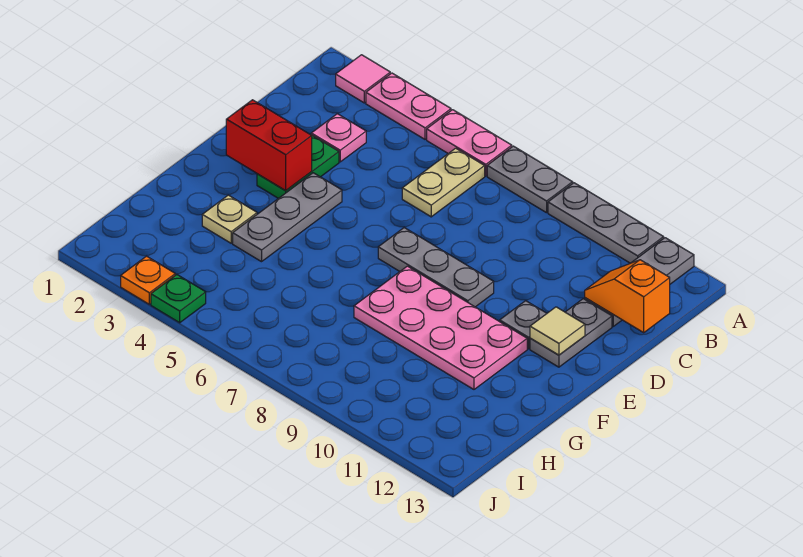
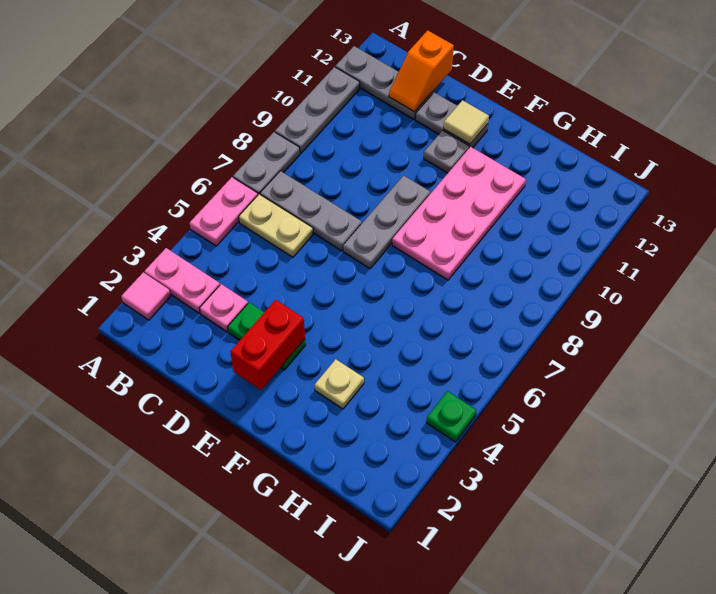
pink 1x2 plate [366,73,451,139] -> pink 1x2 plate turned to [145,248,220,313]
grey 1x3 plate [233,173,342,262] -> grey 1x3 plate moved to [260,171,362,251]
orange 1x1 plate [121,256,175,304] -> none

